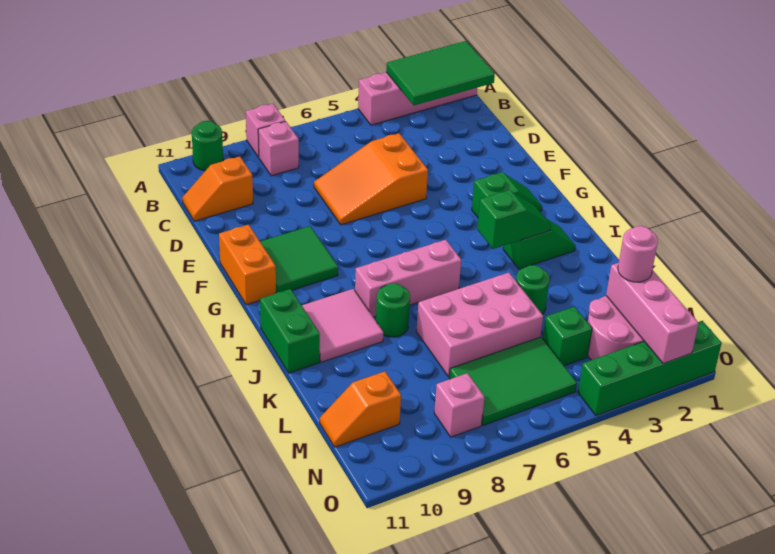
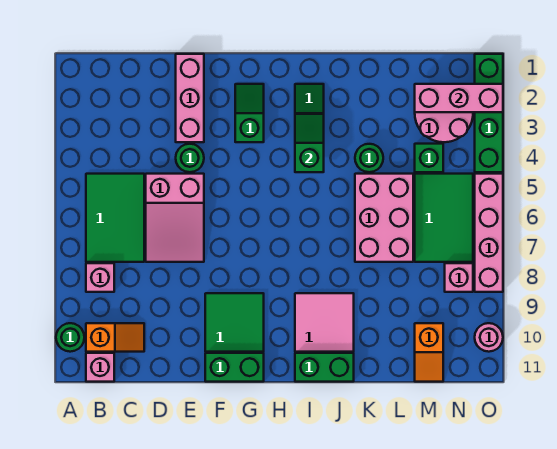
pink 1x4 brick [358,72,477,125] -> pink 1x4 brick moved to [475,174,503,292]
green 2x3 tile [386,41,495,105] -> green 2x3 tile moved to [86,174,144,262]
pink 1x1 brick [246,104,285,157] -> pink 1x1 brick moved to [86,353,114,382]
orange 1x2 slope [182,157,253,221] -> orange 1x2 slope turned to [86,323,144,352]
orange 2x3 slope [314,133,428,225] -> pink 2x3 slope [146,174,204,262]
orange 1x2 brick [219,225,276,305] -> green 1x2 brick [205,353,264,382]
pink 1x3 brick [355,240,461,317] -> pink 1x3 brick moved to [176,54,204,142]
green 1x1 round brick [376,283,410,337] -> green 1x1 round brick moved to [176,144,204,172]
pink 1x1 round brick [618,226,658,282] -> pink 1x1 round brick moved to [475,323,503,352]

